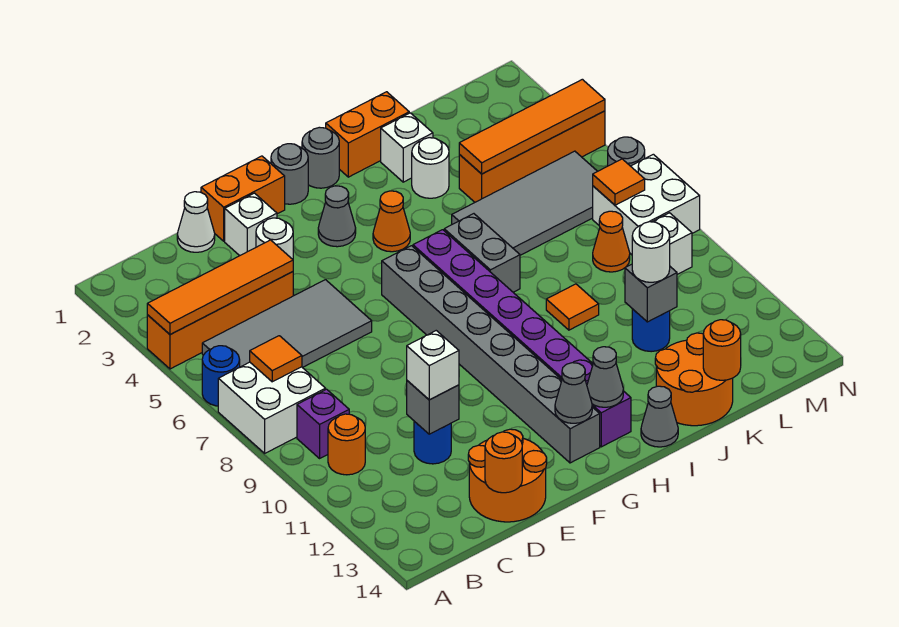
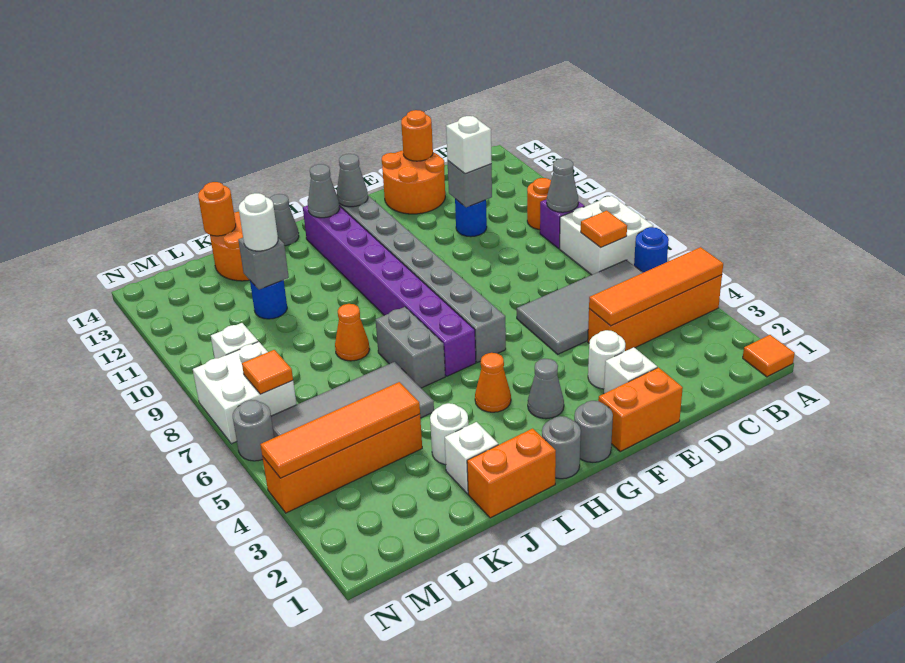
none -> grey 1x1 cone [547,158,578,212]
white 1x1 cone [177,192,215,252] -> none
orange 1x1 tile [546,284,599,330] -> orange 1x1 tile moved to [743,335,795,377]
orange 1x1 cone [593,211,630,272] -> orange 1x1 cone moved to [335,304,370,361]

